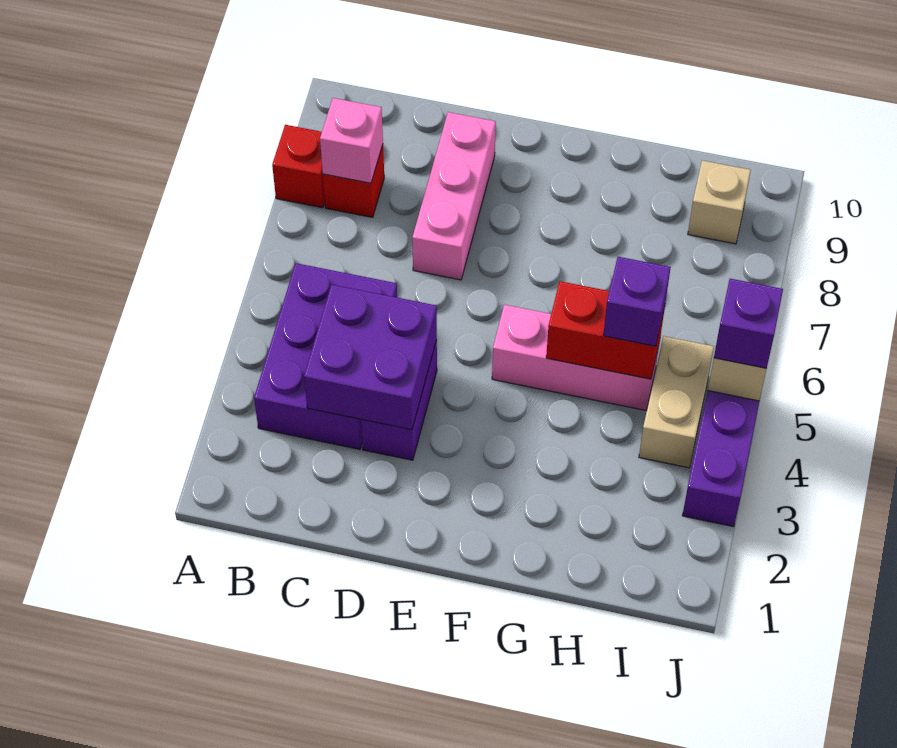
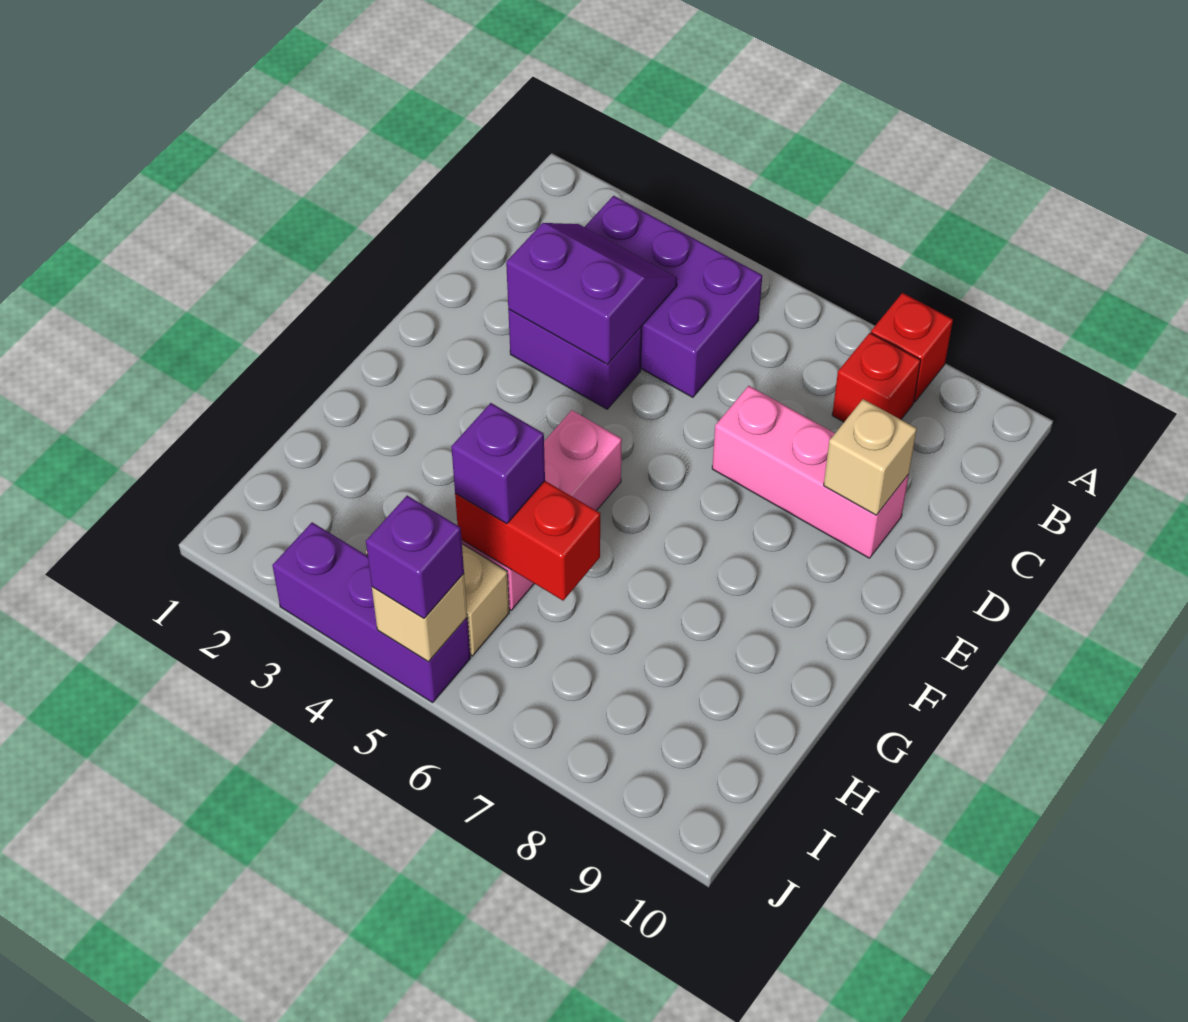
pink 1x1 brick [320,98,383,183] -> none
purple 2x2 brick [304,285,437,430] -> purple 2x2 slope [506,223,677,364]
red 1x2 brick [546,281,665,379] -> red 1x2 brick turned to [455,481,600,601]
tan 1x1 brick [688,161,751,244] -> tan 1x1 brick moved to [824,399,917,515]

